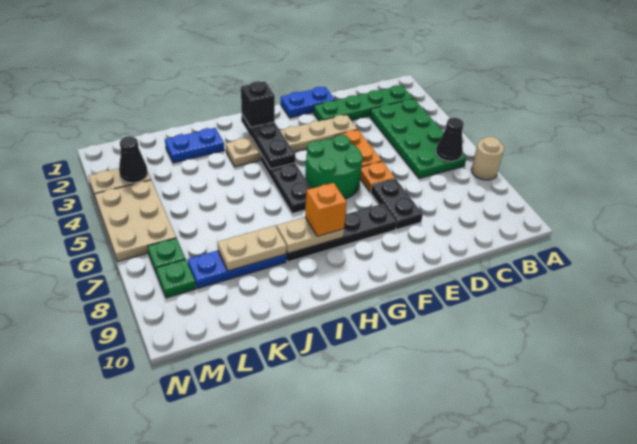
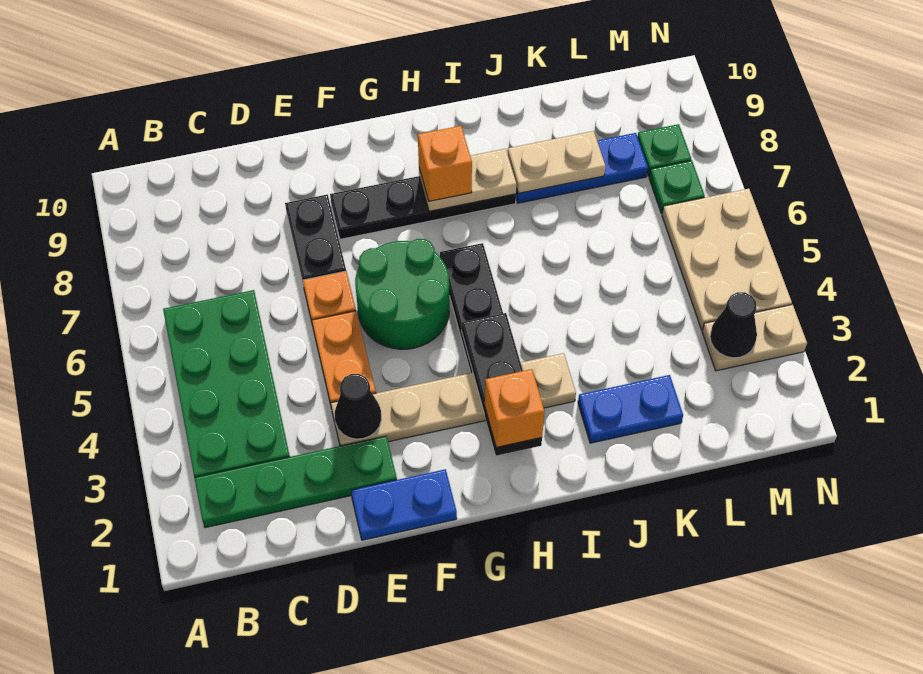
tan 1x1 round brick [471,137,504,180] -> none
black 1x1 cone [436,118,464,161] -> black 1x1 cone moved to [335,374,382,439]
black 1x1 brick [241,81,275,128] -> orange 1x1 brick [485,369,544,447]

